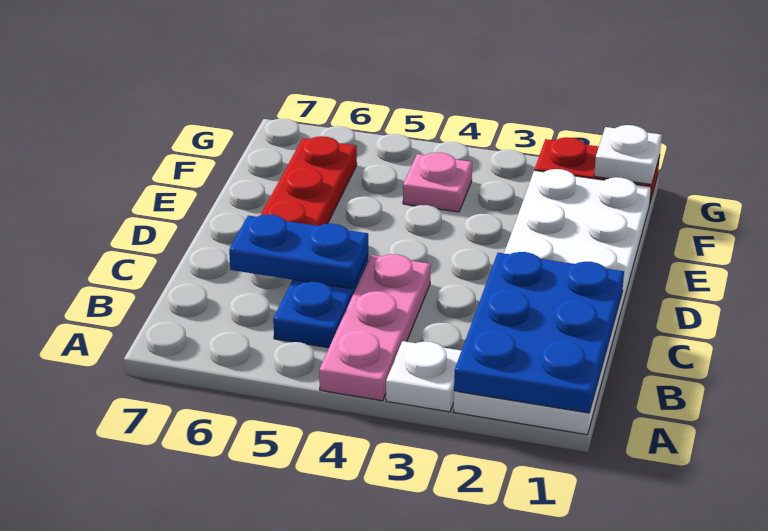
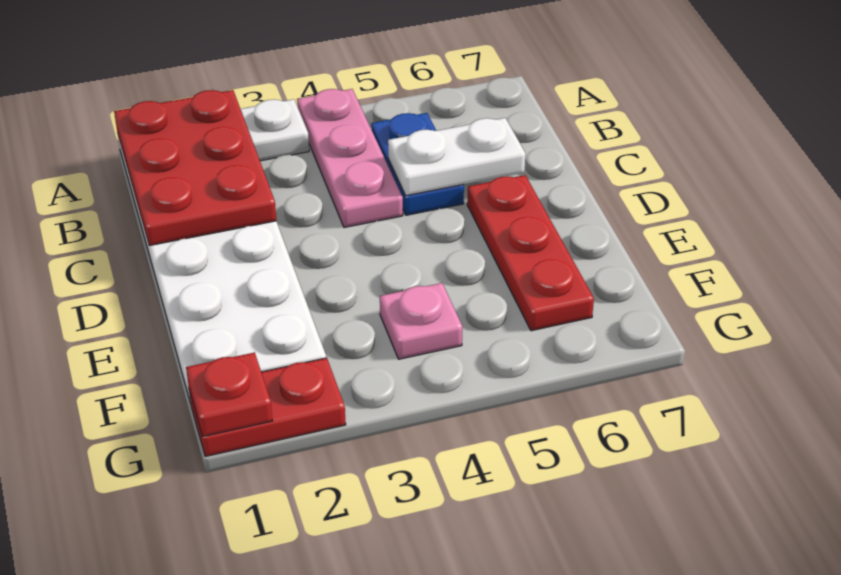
blue 2x3 plate [454,252,624,413] -> red 2x3 plate [114,90,276,246]
blue 1x2 plate [229,214,368,289] -> white 1x2 plate [388,118,526,196]
white 1x1 plate [594,125,662,184] -> red 1x1 plate [186,352,272,436]

